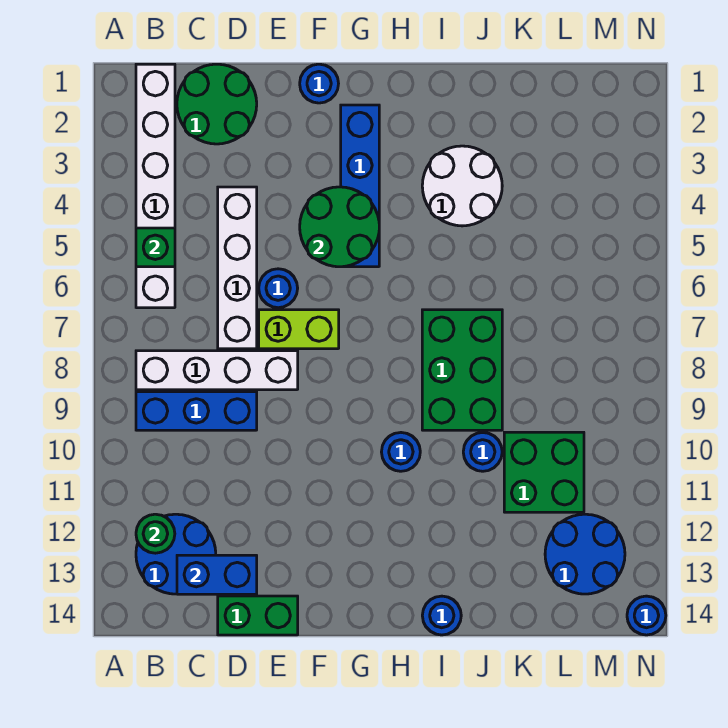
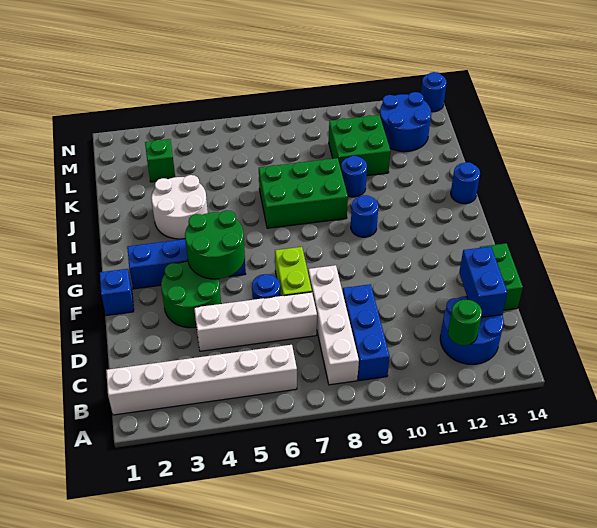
green 1x1 brick [136,228,175,267] -> green 1x1 brick moved to [145,139,175,182]
green 2x2 round brick [177,64,257,144] -> green 2x2 round brick moved to [161,261,221,328]
blue 1x1 round brick [300,64,339,103] -> blue 1x1 brick [100,269,134,315]

